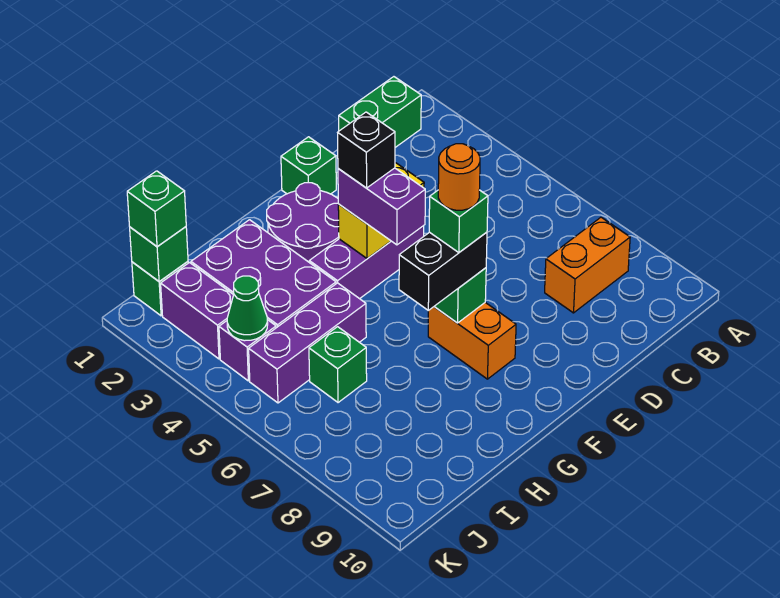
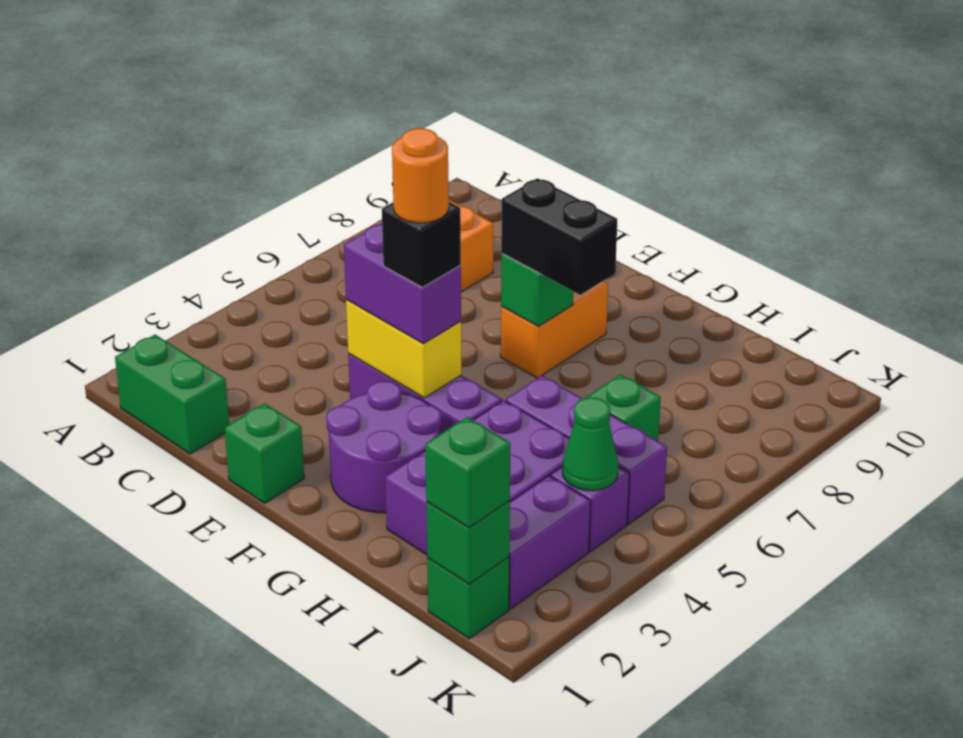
purple 1x2 brick [338,168,425,245] -> purple 1x2 brick turned to [344,223,461,344]
green 1x1 brick [429,190,488,252] -> none
orange 1x1 round brick [438,144,480,210] -> orange 1x1 round brick moved to [392,128,449,223]

